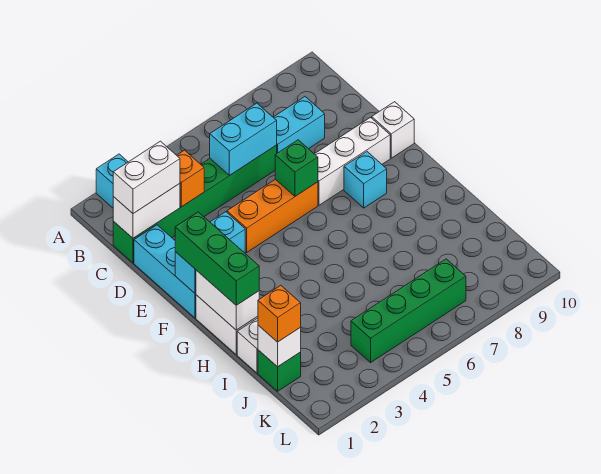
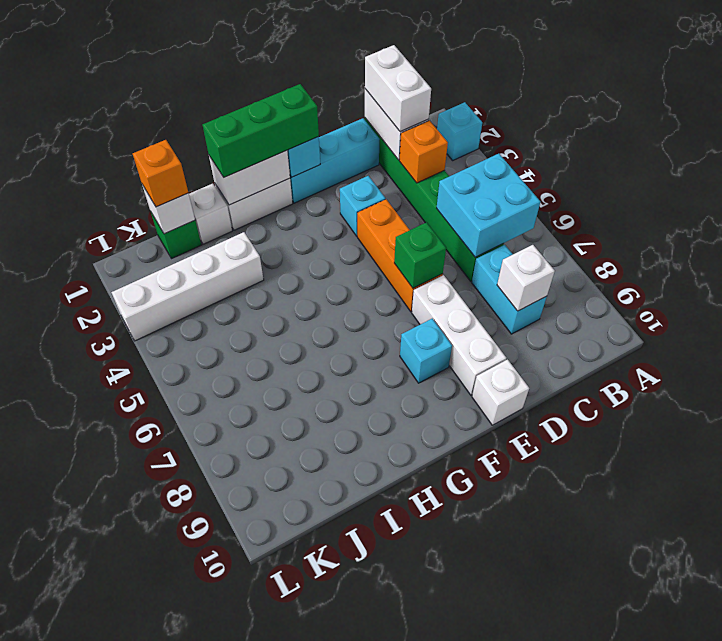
cyan 1x2 brick [210,103,277,176] -> cyan 2x2 brick [437,154,540,257]
none -> white 1x1 brick [497,245,555,311]
none -> white 1x4 brick [111,232,264,341]
green 1x4 brick [351,259,466,362] -> none

